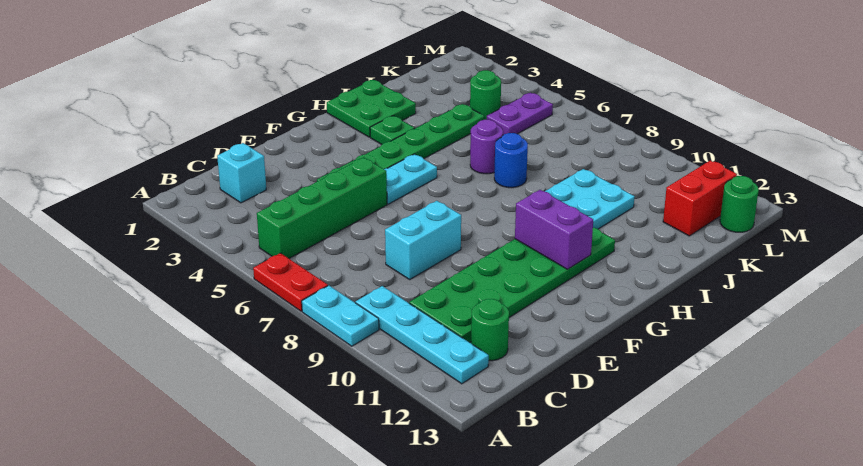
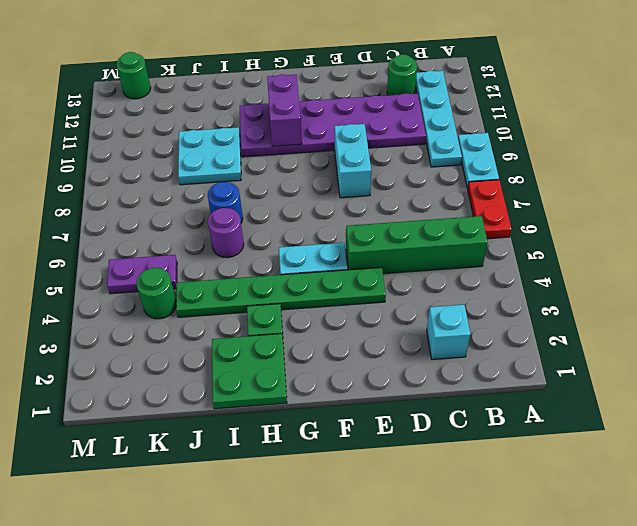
green 2x6 plate [409,227,615,343] -> purple 2x6 plate [240,93,426,157]
cyan 1x2 brick [385,201,461,279] -> cyan 1x2 brick turned to [334,124,371,198]
red 1x2 brick [663,161,737,236] -> none

